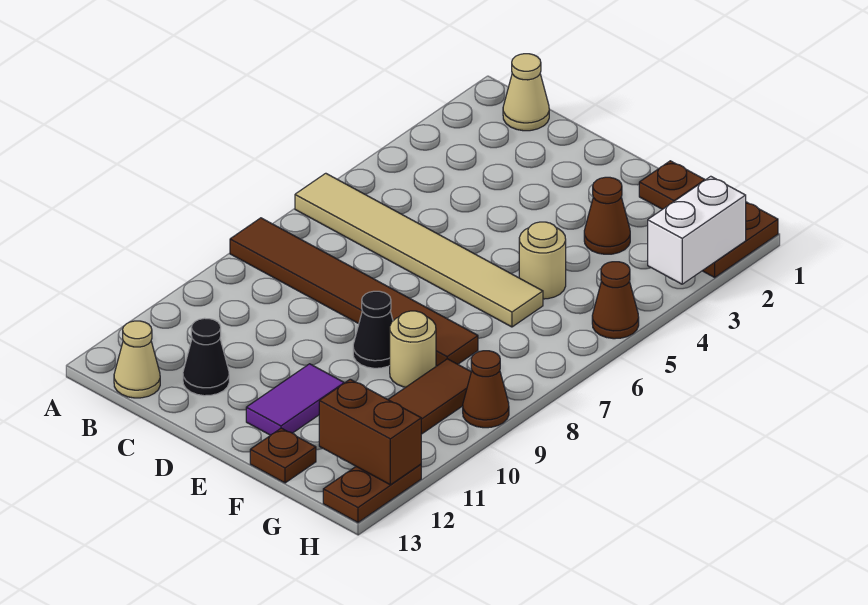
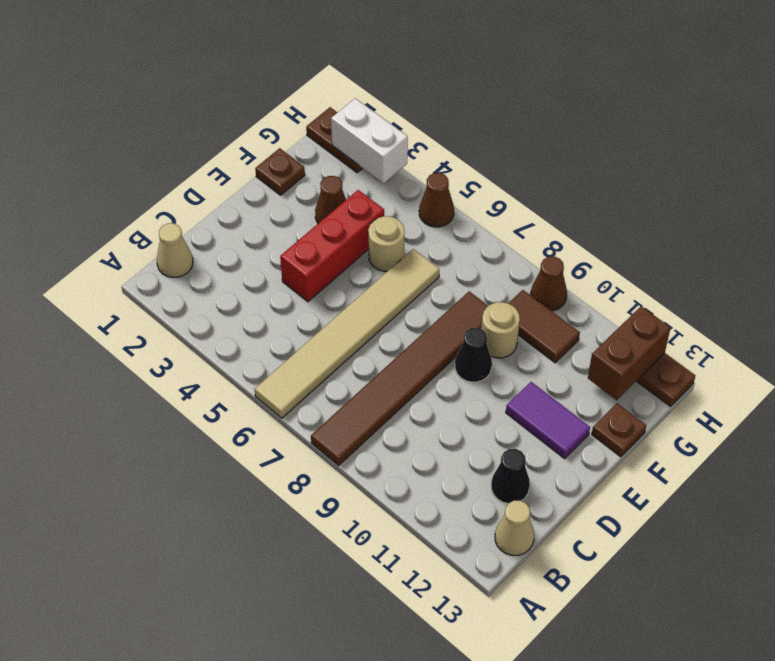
none -> red 1x3 brick [280,190,384,302]

